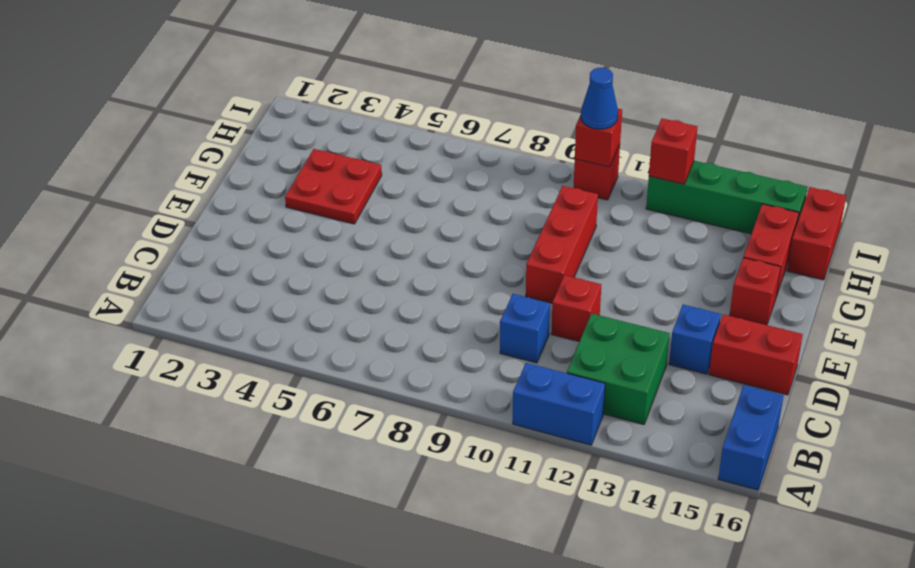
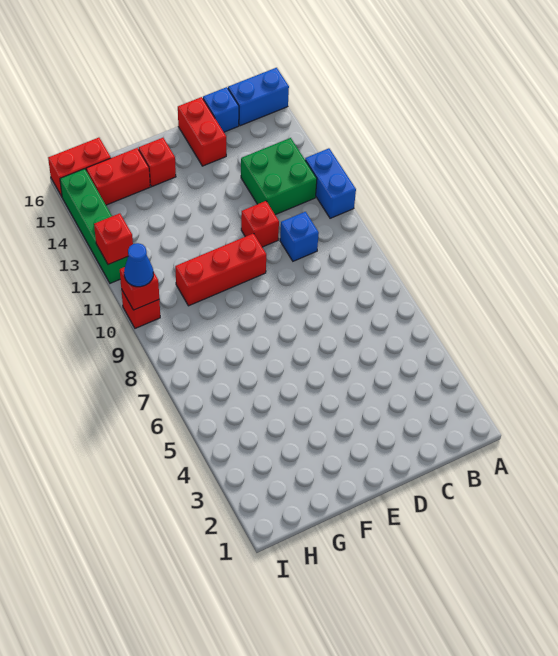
blue 1x1 brick [669,305,721,374] -> blue 1x1 brick moved to [203,87,239,132]
red 2x2 plate [285,149,382,224] -> none

